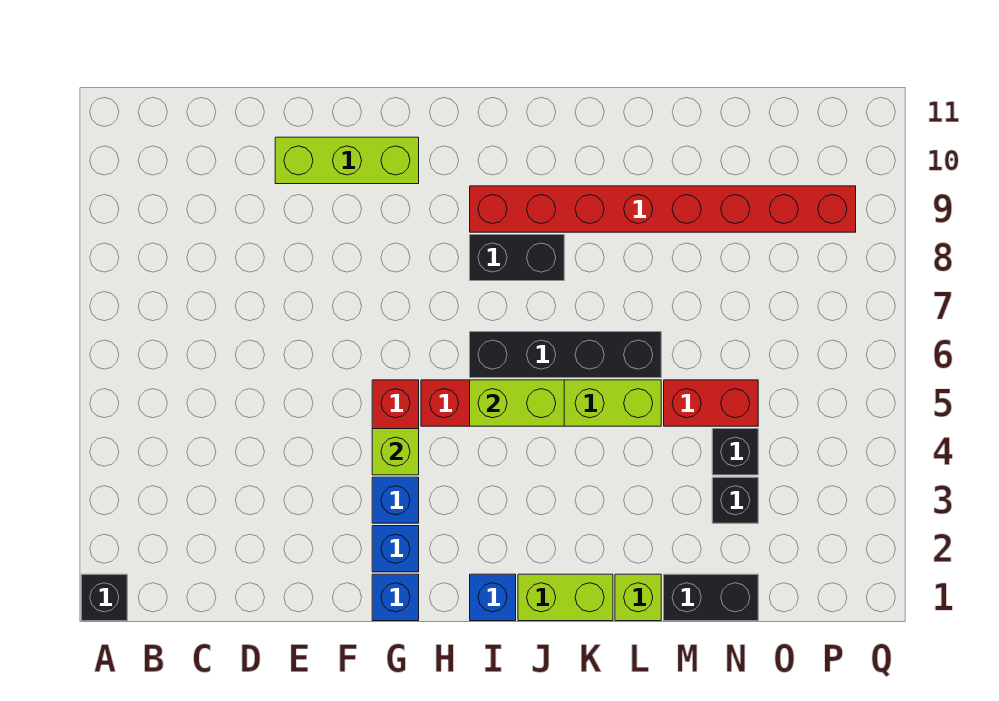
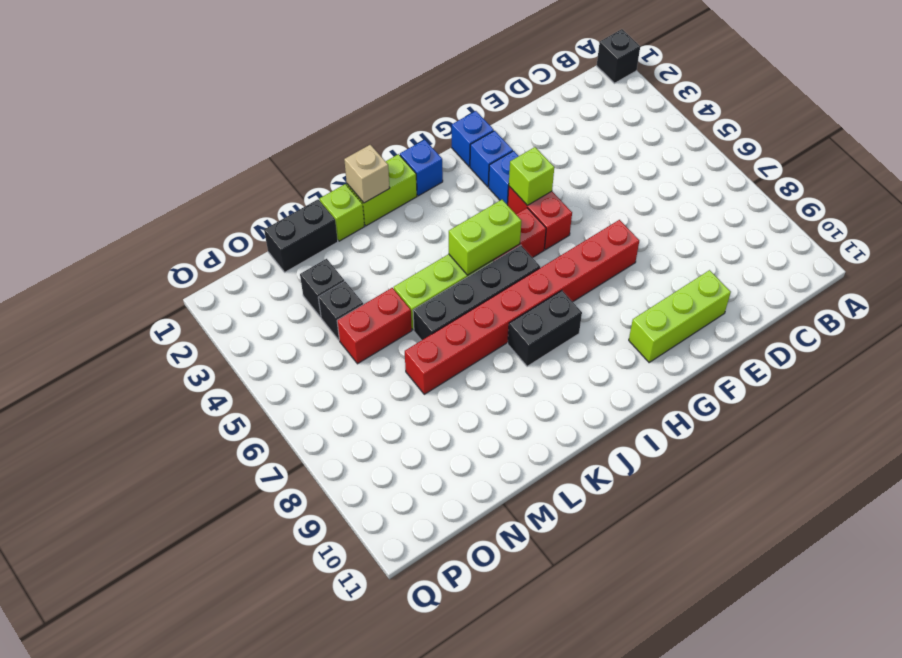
red 1x8 brick [470,186,856,232] -> red 1x8 brick moved to [405,220,639,394]
none -> tan 1x1 brick [344,145,390,203]

